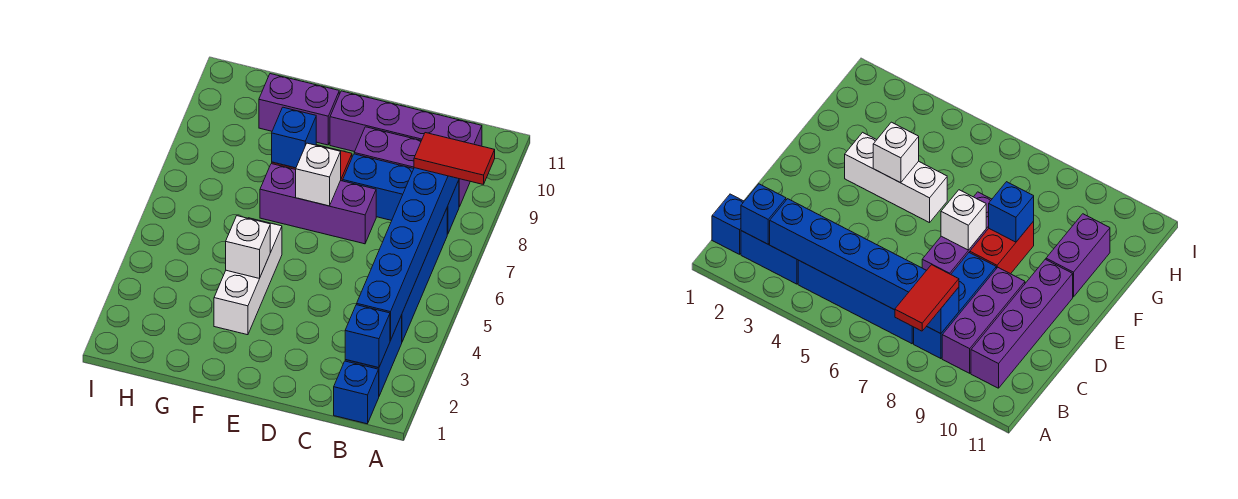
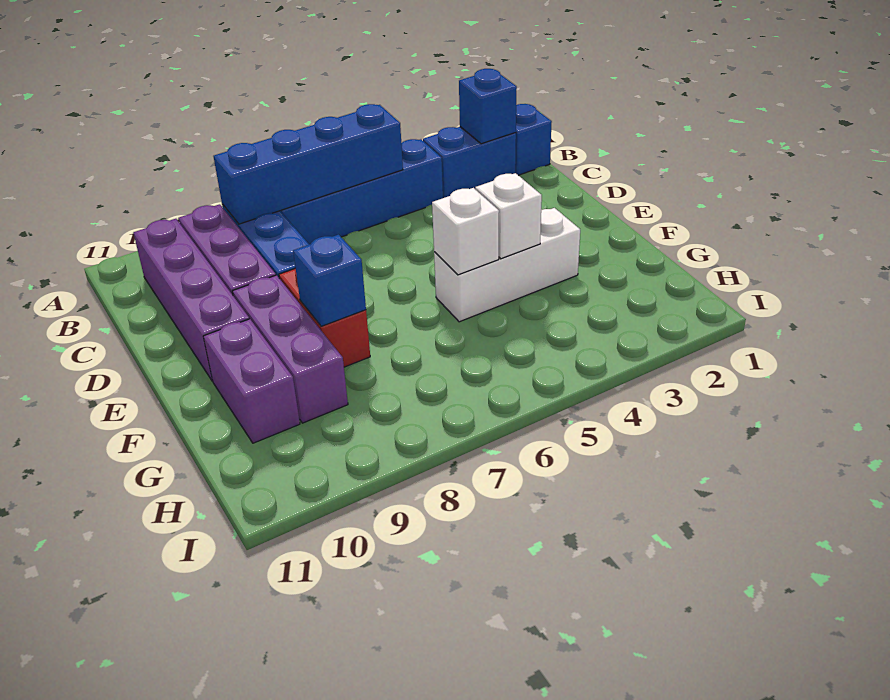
red 1x2 tile [414,133,495,185] -> none
blue 1x6 brick [357,168,459,340] -> blue 1x4 brick [213,104,403,224]
purple 1x3 brick [260,164,376,244] -> purple 1x3 brick moved to [232,275,348,423]
white 1x1 brick [296,143,341,206] -> white 1x1 brick moved to [432,188,499,275]

